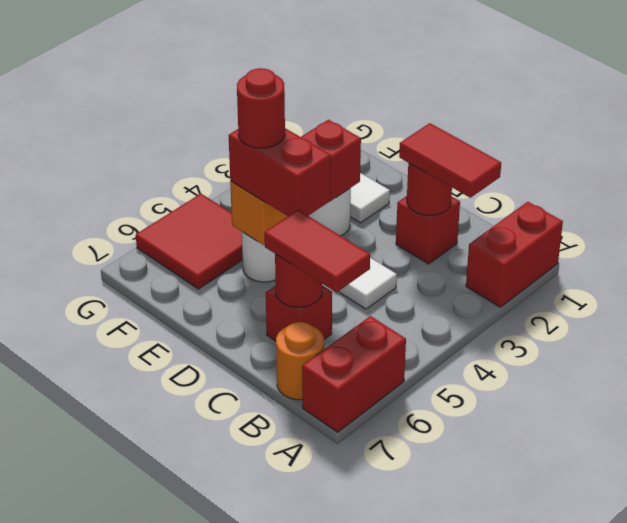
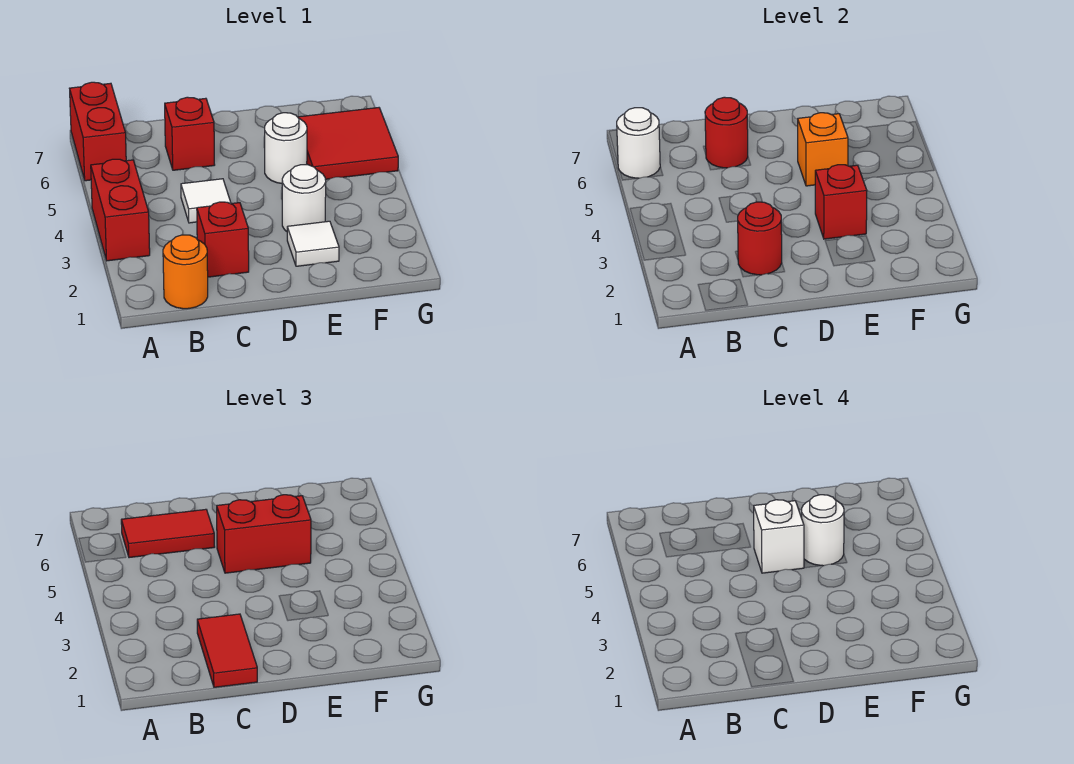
red 1x2 brick [466,202,563,307] -> red 1x2 brick moved to [91,159,150,261]
none -> white 1x1 round brick [617,108,660,178]
red 1x2 tile [399,123,501,198] -> red 1x2 tile turned to [197,614,257,687]
orange 1x1 round brick [276,322,324,400] -> orange 1x1 round brick moved to [163,235,208,309]
none -> white 1x1 brick [754,500,804,573]
red 1x1 round brick [237,68,285,148] -> white 1x1 round brick [802,495,844,566]

